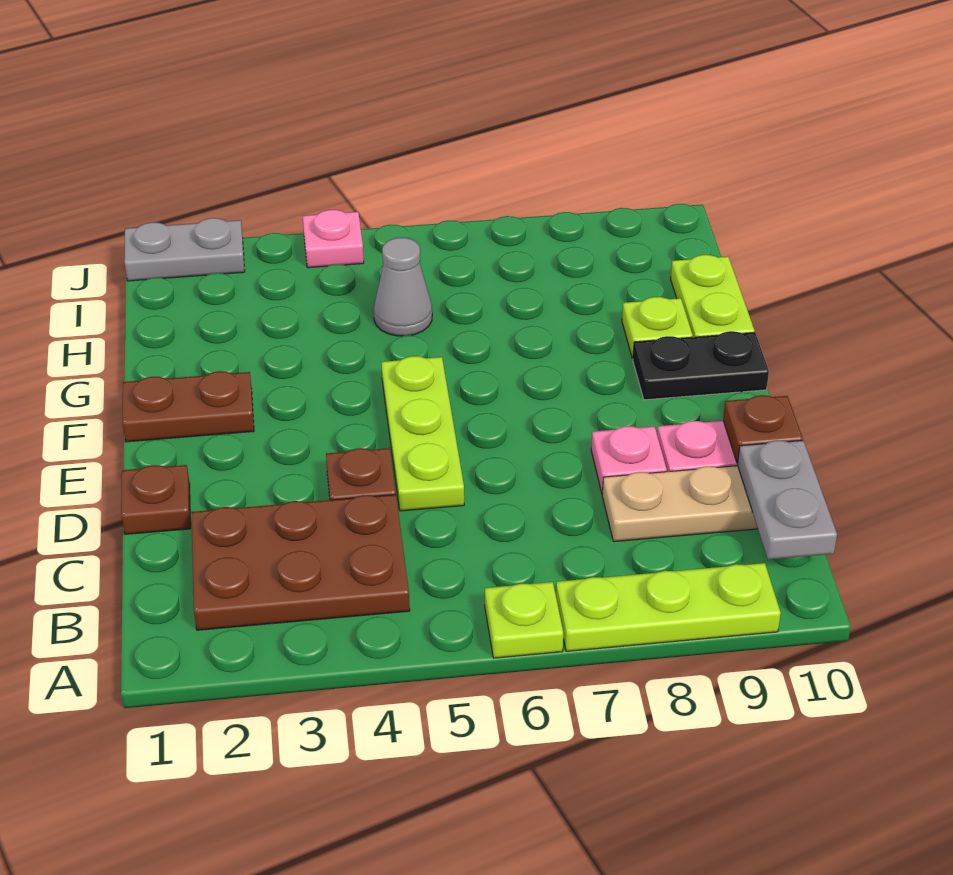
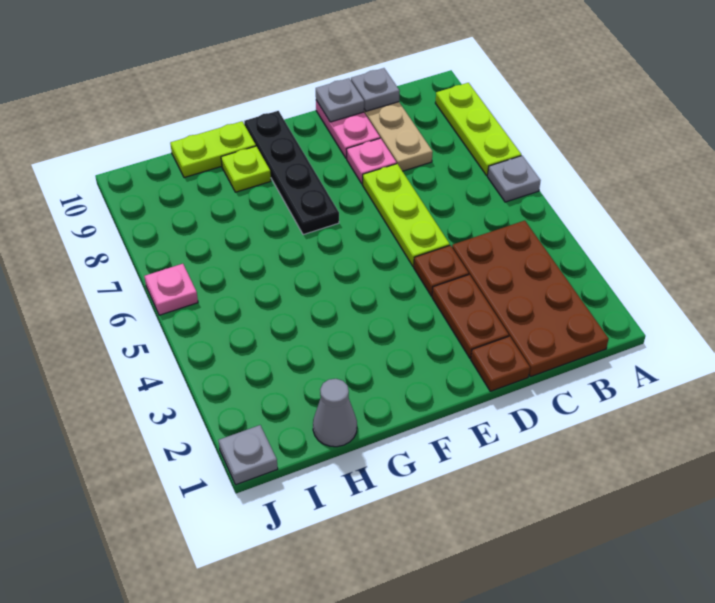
lime 1x1 plate [485,582,563,658] -> grey 1x1 plate [488,156,541,202]
brown 2x3 plate [191,495,410,630] -> brown 2x4 plate [452,221,609,377]
grey 1x2 plate [737,440,837,560] -> grey 1x1 plate [351,68,400,111]
lime 1x3 plate [382,356,464,511] -> lime 1x3 plate turned to [362,164,450,267]
brown 1x1 plate [723,395,803,463] -> grey 1x1 plate [316,78,364,122]
brown 1x2 plate [122,371,254,442] -> brown 1x2 plate moved to [432,275,509,358]
black 1x2 plate [633,331,769,400] -> black 1x4 plate [244,111,339,235]
grey 1x1 cone [374,238,432,336] -> grey 1x1 cone moved to [313,379,357,447]
grey 1x2 plate [124,218,245,281] -> grey 1x1 plate [218,425,278,485]
pink 1x1 plate [303,210,364,268] -> pink 1x1 plate moved to [144,264,198,315]

